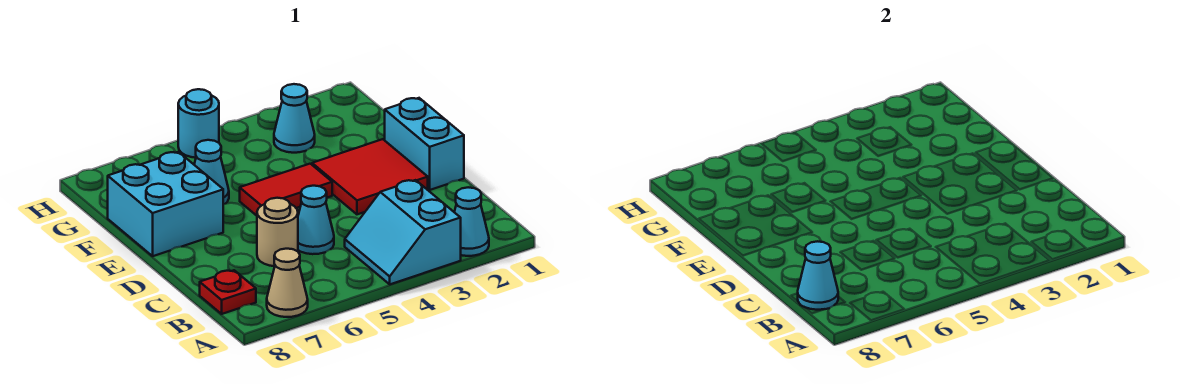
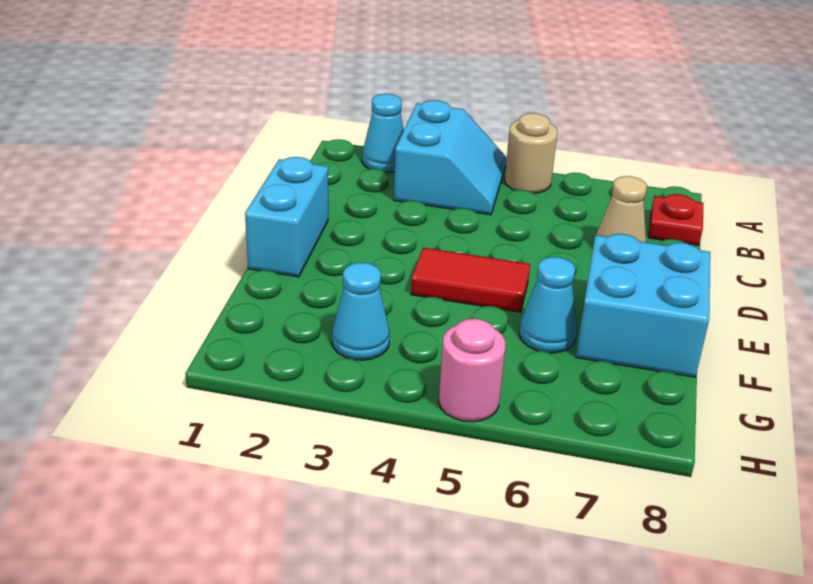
tan 1x1 cone [267,249,308,317] -> tan 1x1 cone moved to [596,176,647,242]
cyan 1x1 cone [798,241,838,310] -> none
cyan 1x1 cone [298,186,334,254] -> none
tan 1x1 round brick [257,198,298,266] -> tan 1x1 round brick moved to [505,113,557,193]
red 2x2 tile [312,139,428,214] -> none
cyan 1x1 round brick [178,89,219,158] -> pink 1x1 round brick [439,319,505,422]

